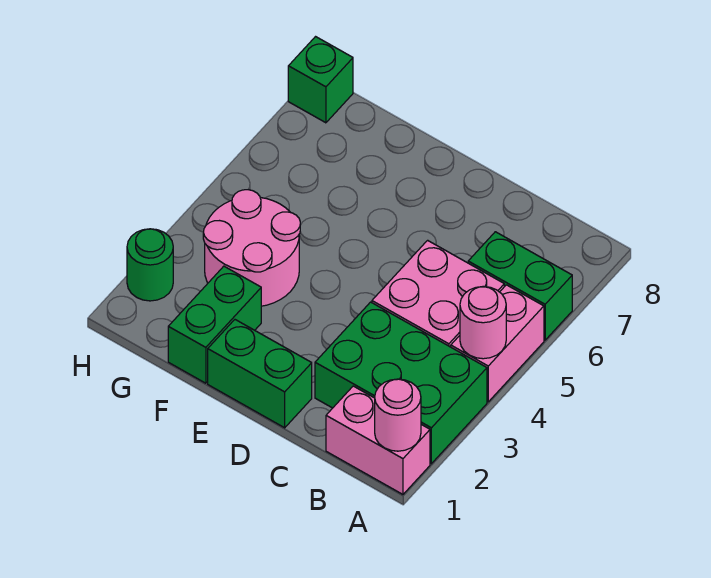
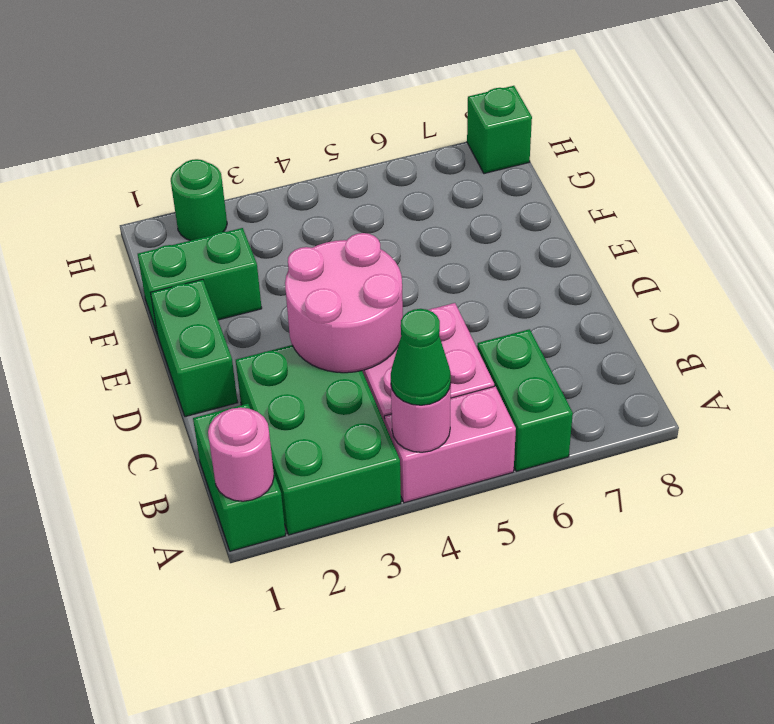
pink 1x2 brick [326,386,430,494] -> green 1x2 brick [193,404,286,551]
none -> green 1x1 cone [391,309,451,405]
pink 2x2 round brick [203,190,300,306] -> pink 2x2 round brick moved to [285,233,403,373]

